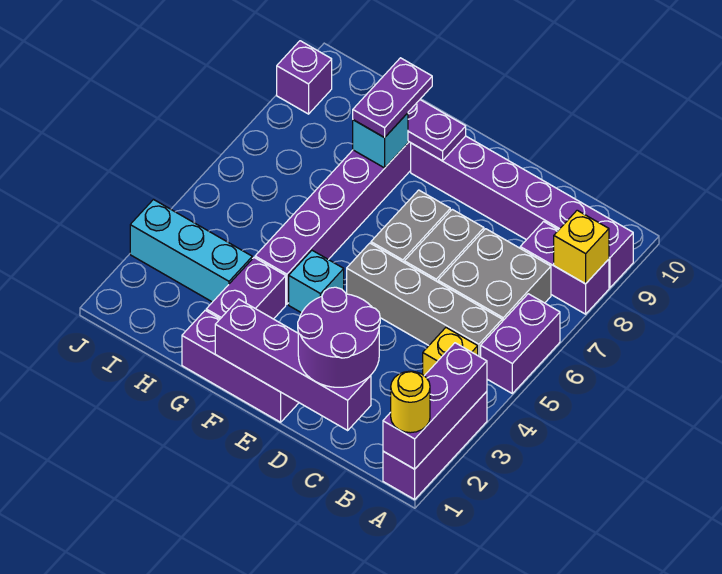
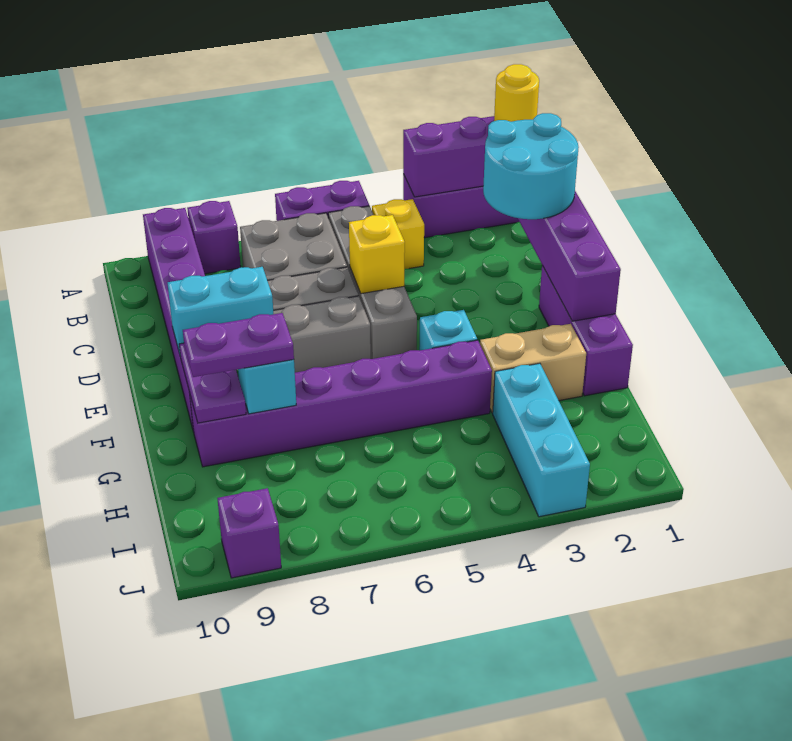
purple 1x2 brick [520,222,609,314] -> purple 1x1 brick [187,201,241,274]
yellow 1x1 brick [554,210,609,284] -> yellow 1x1 brick moved to [349,215,405,294]
purple 2x2 round brick [298,287,380,387] -> cyan 2x2 round brick [483,113,579,219]
none -> cyan 1x2 brick [168,267,273,354]
purple 1x2 brick [206,258,286,319] -> tan 1x2 brick [480,324,586,413]

